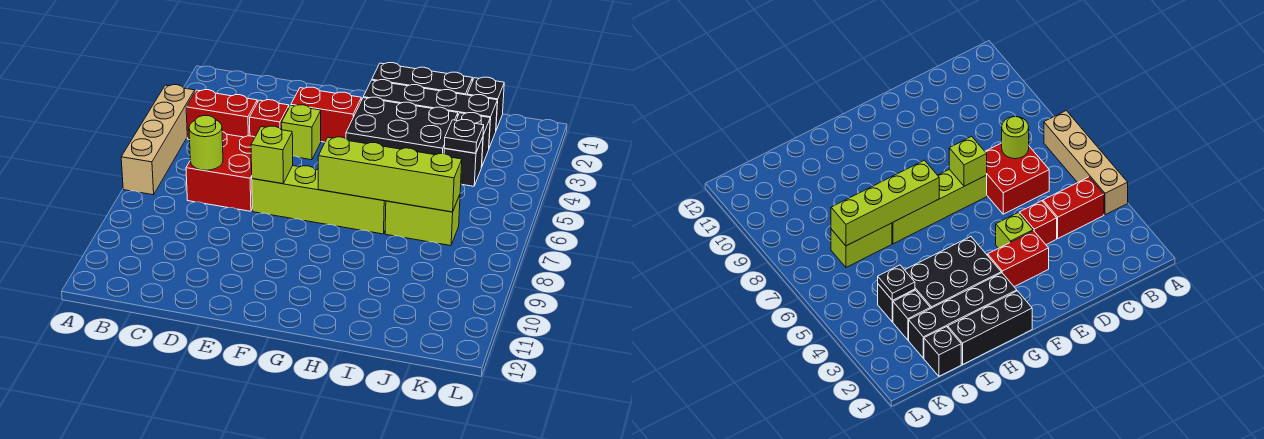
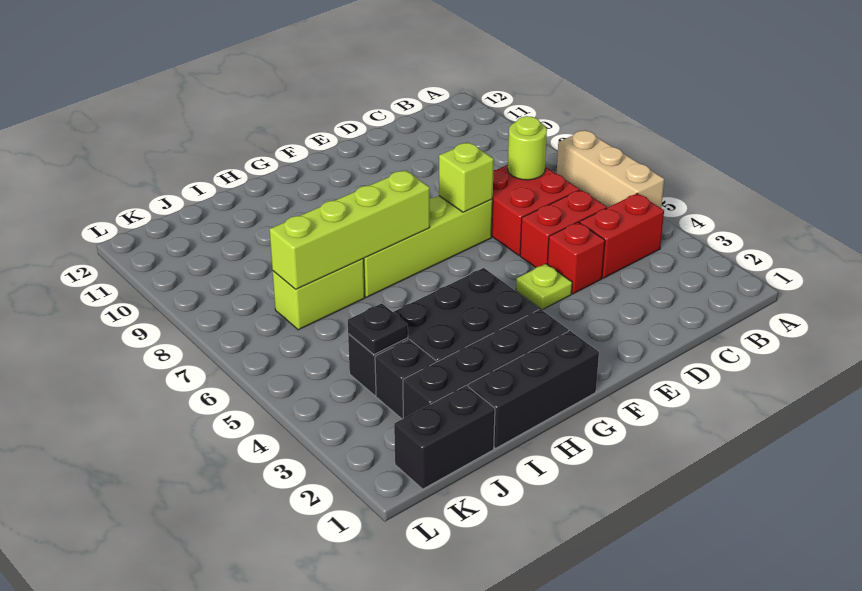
tan 1x4 brick [121,85,195,195] -> tan 1x3 brick [557,130,664,208]
red 1x2 brick [291,87,361,142] -> red 1x2 brick moved to [520,190,607,267]
lime 1x1 brick [281,105,321,160] -> lime 1x1 plate [516,264,572,310]
black 1x1 brick [467,77,504,130] -> black 1x2 brick [394,385,495,489]

